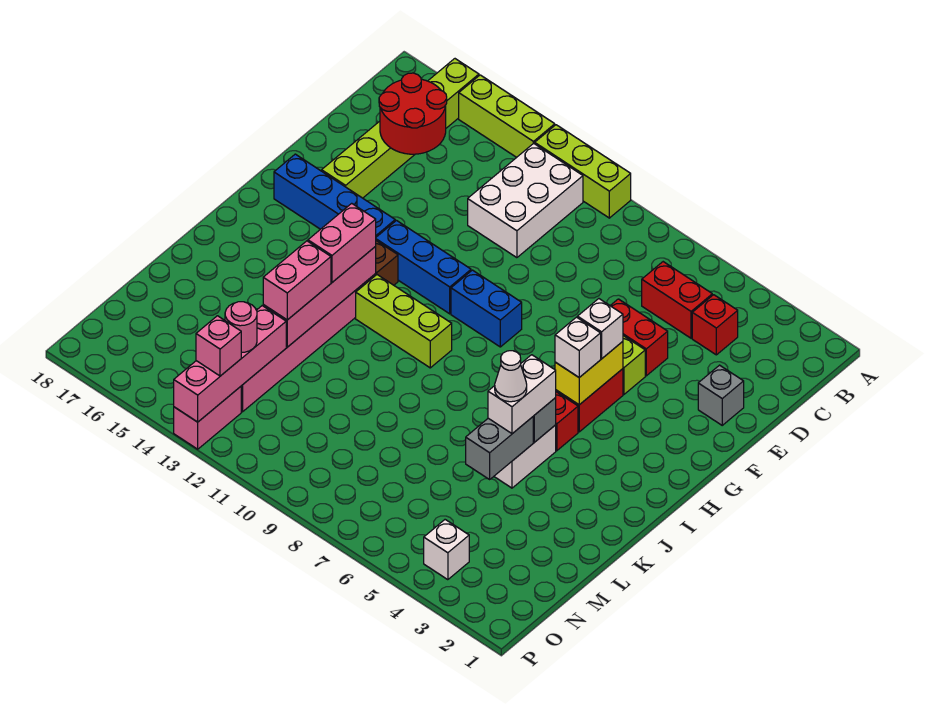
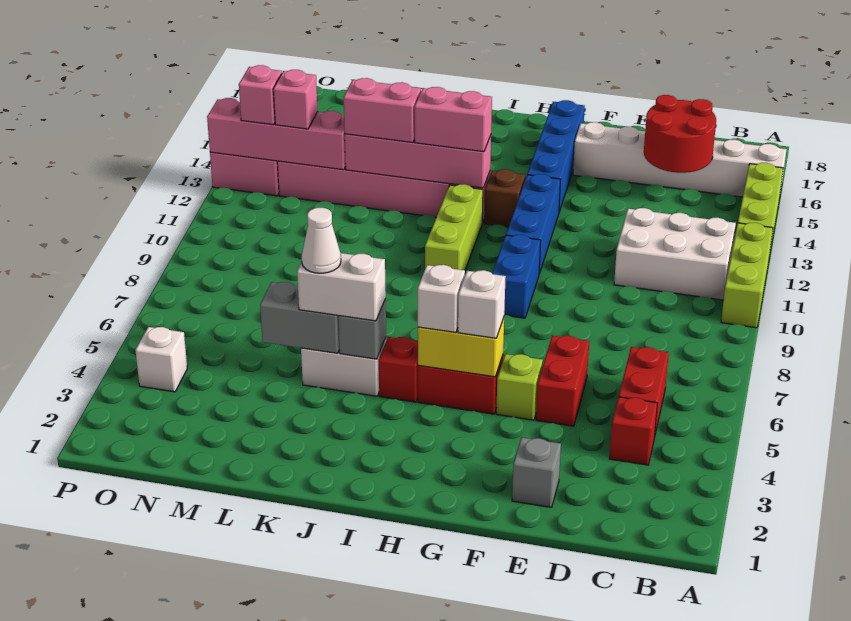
lime 1x6 brick [322,59,479,198] -> white 1x6 brick [573,122,786,197]
pink 1x1 round brick [225,302,257,352] -> pink 1x1 brick [273,70,318,129]

